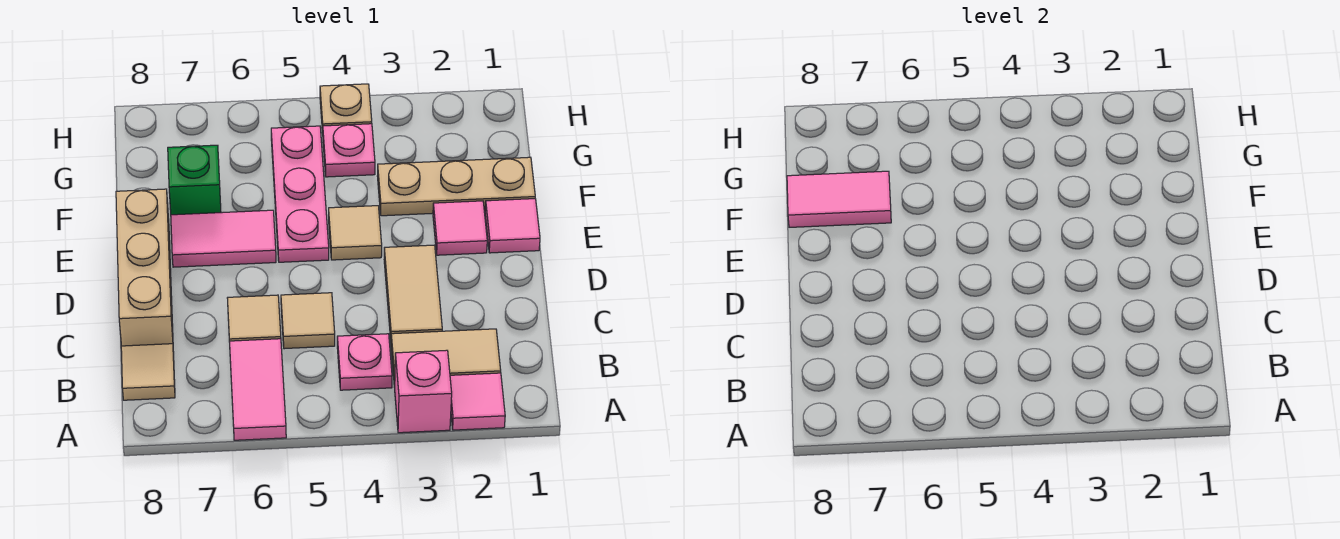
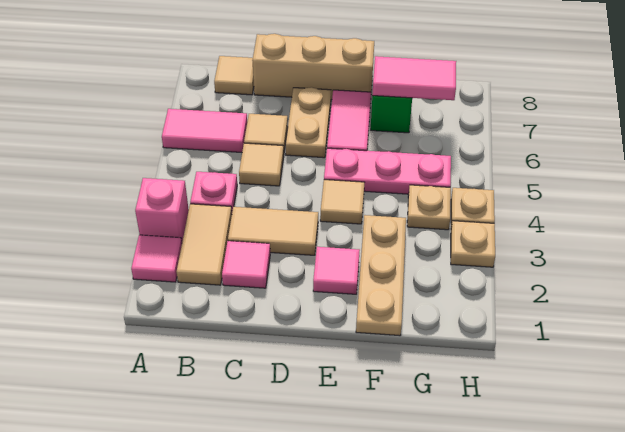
none -> tan 1x2 plate [286,87,331,158]
pink 1x1 tile [485,199,540,253] -> pink 1x1 tile moved to [222,241,270,288]
pink 1x2 tile [787,171,891,227] -> pink 1x2 tile turned to [372,56,456,100]
pink 1x1 plate [323,124,375,177] -> tan 1x1 plate [407,185,451,230]
none -> tan 1x1 plate [451,221,495,267]

